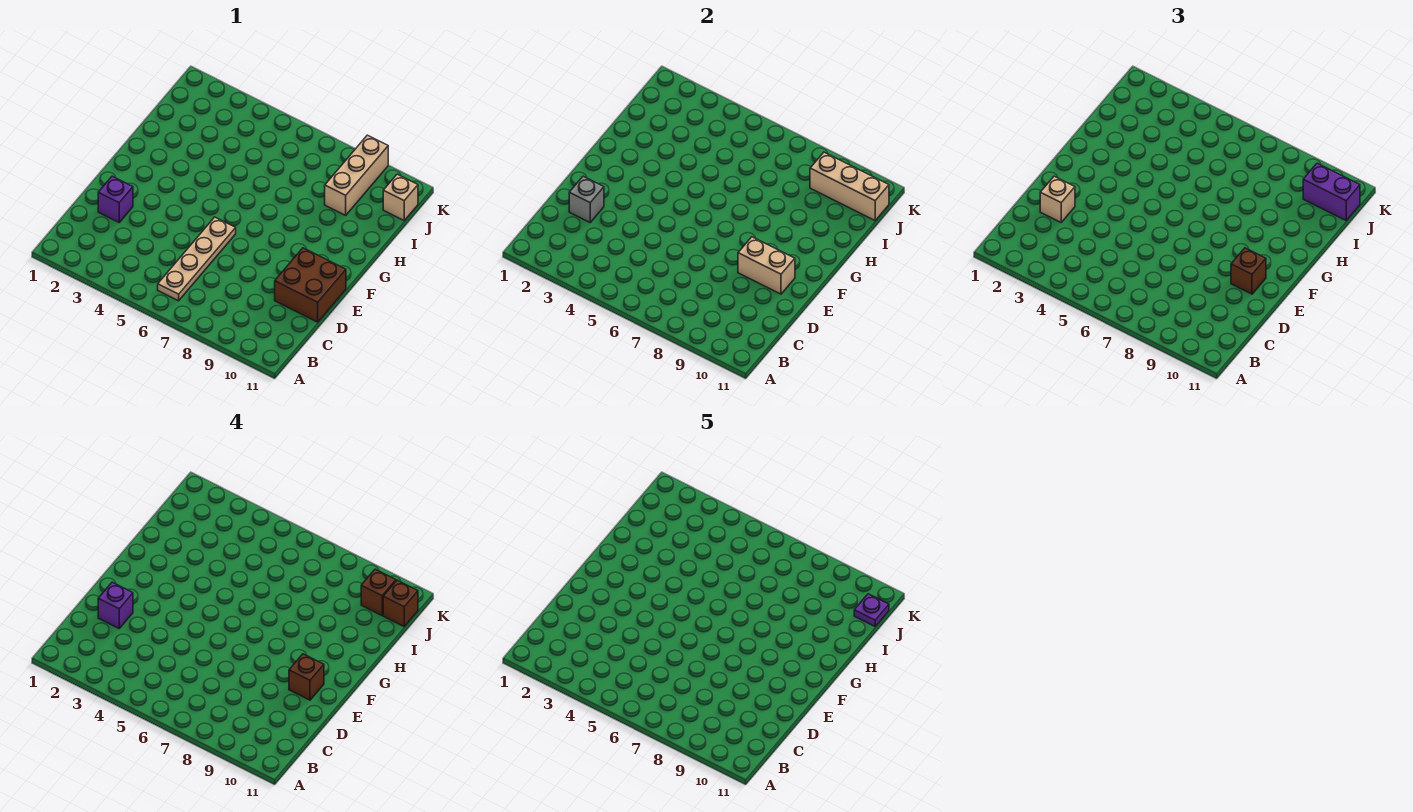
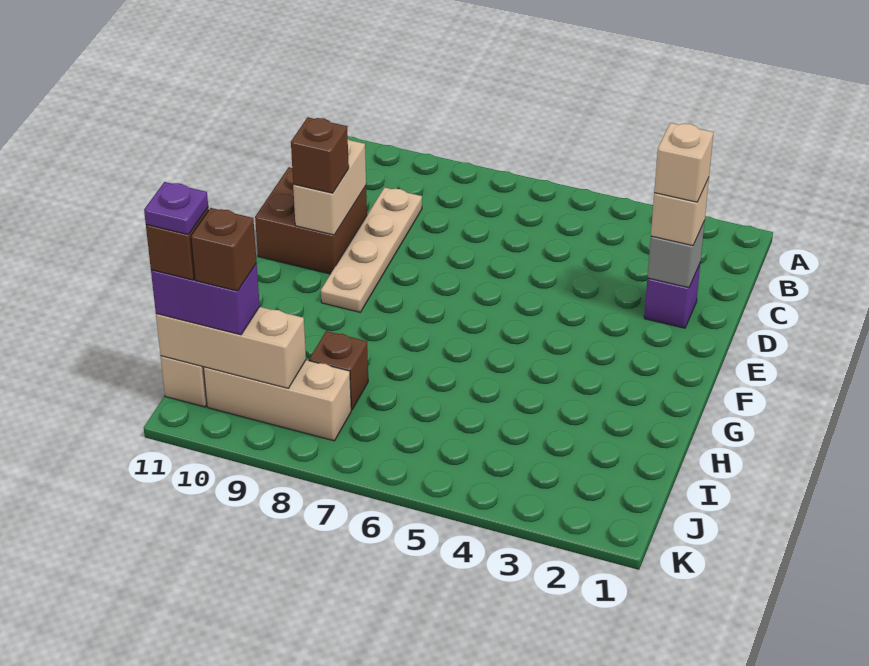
tan 1x4 plate [158,217,236,301] -> tan 1x4 plate moved to [321,188,422,312]
purple 1x1 brick [98,582,133,628] -> tan 1x1 brick [654,123,713,202]
tan 1x2 brick [738,237,795,294] -> tan 1x2 brick turned to [293,139,366,235]
brown 1x1 brick [289,654,324,700] -> brown 1x1 brick moved to [309,331,368,410]
tan 1x3 brick [325,135,388,215] -> tan 1x3 brick turned to [203,360,351,441]

